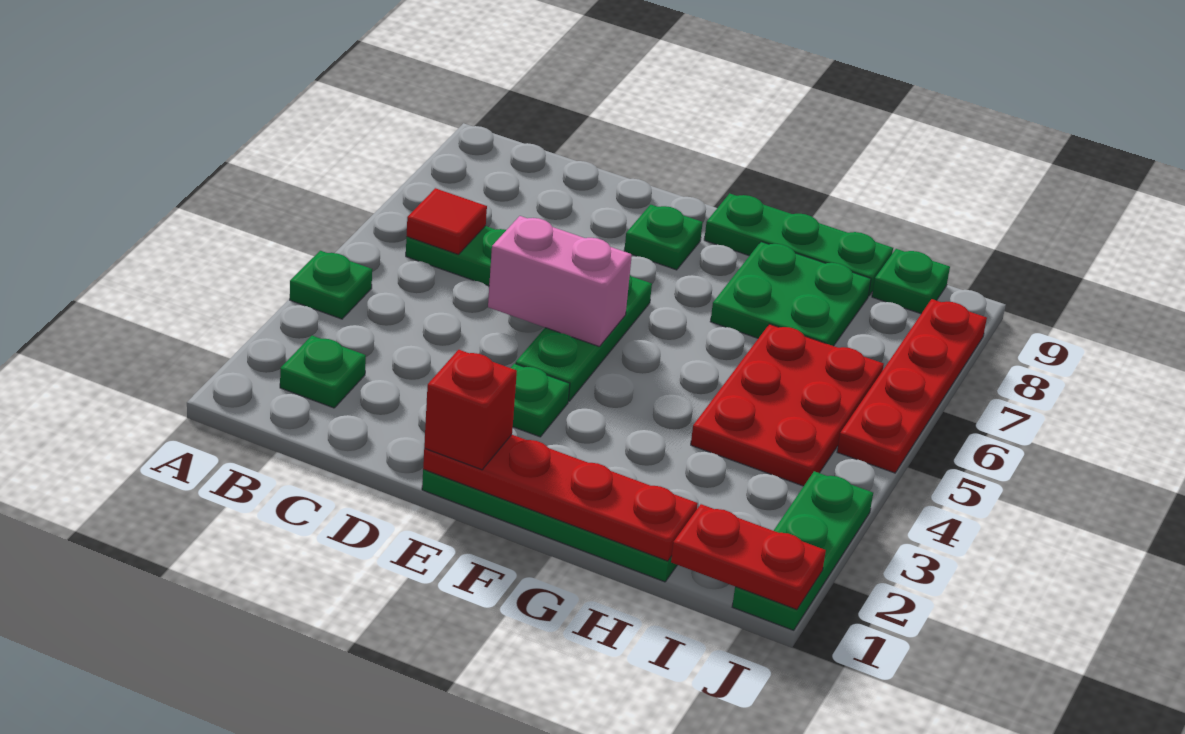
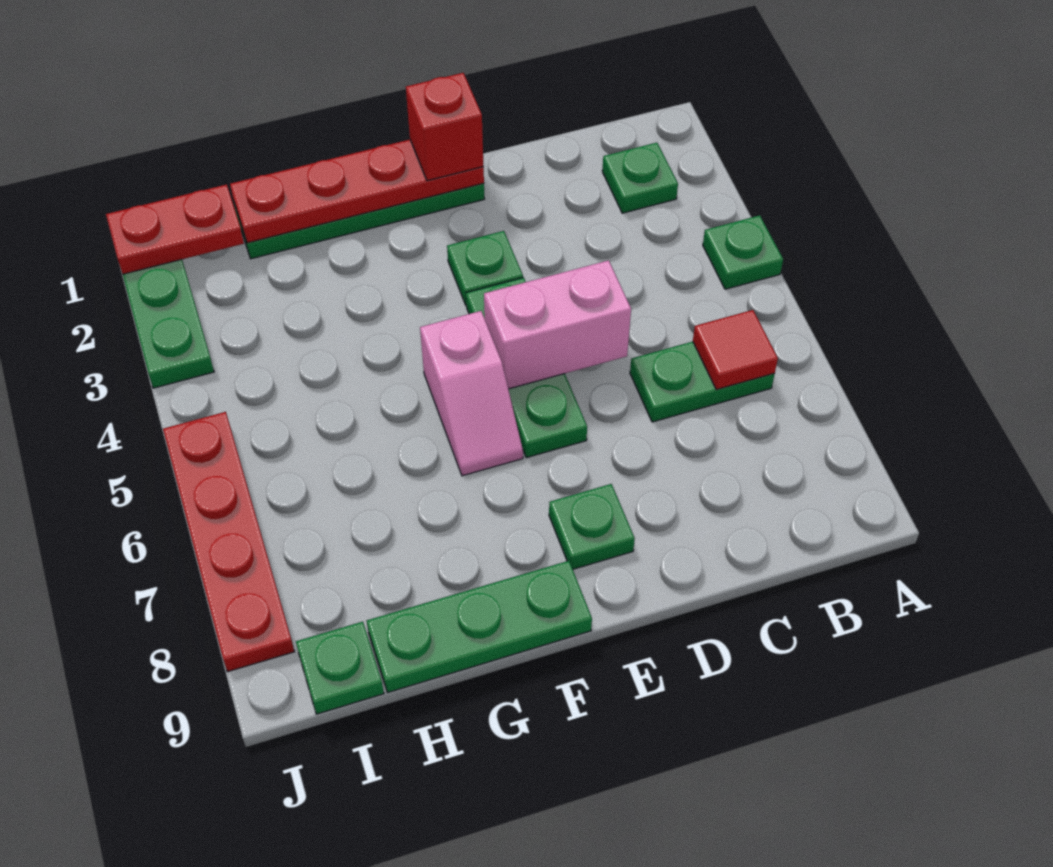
none -> pink 1x2 slope [420,311,523,476]
green 2x2 plate [710,242,871,346] -> none
red 2x3 plate [691,324,884,486] -> none

